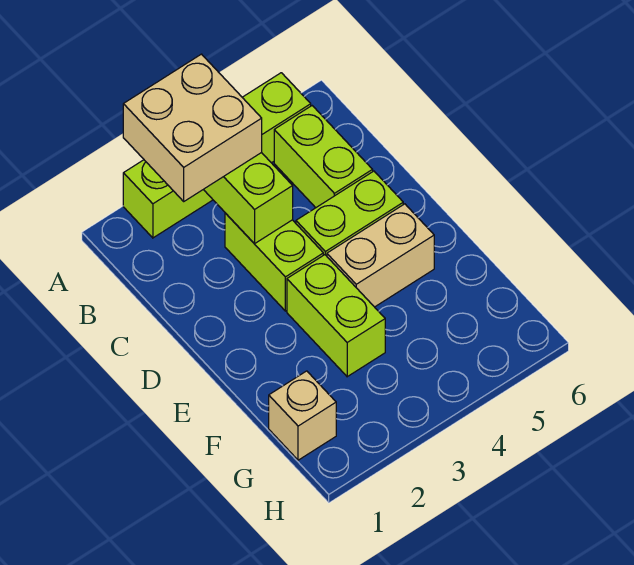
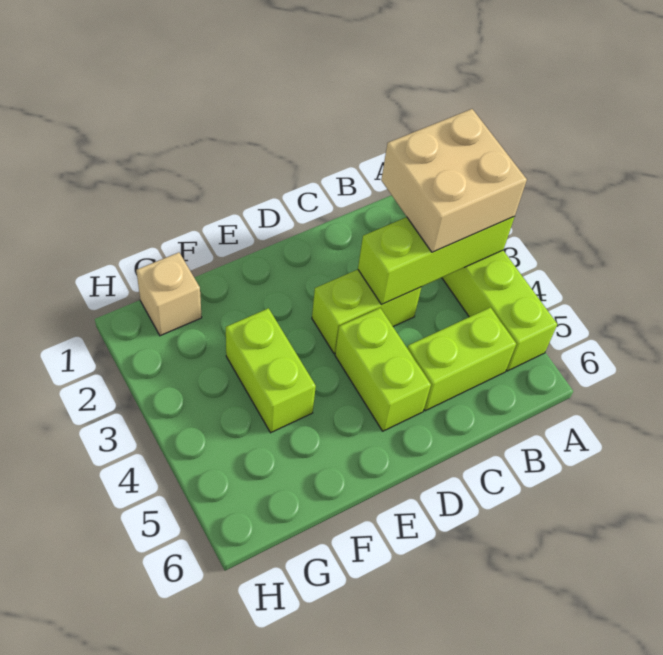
lime 1x2 brick [287,255,385,377] -> lime 1x2 brick turned to [226,308,316,433]
tan 1x2 brick [327,204,434,307] -> none

